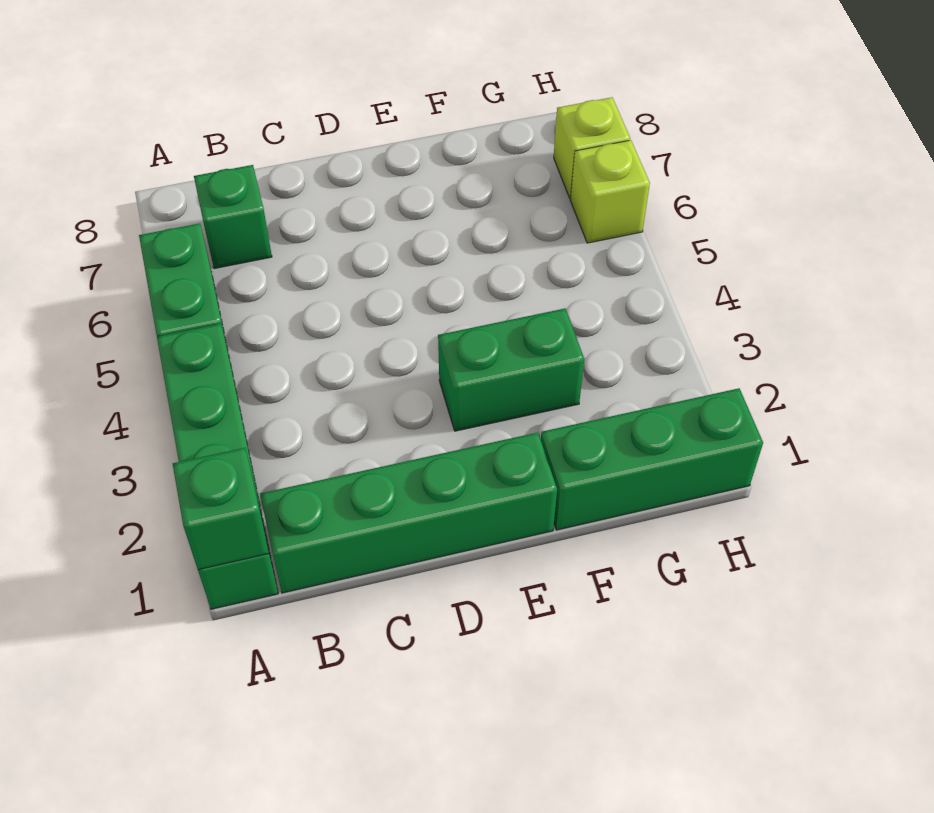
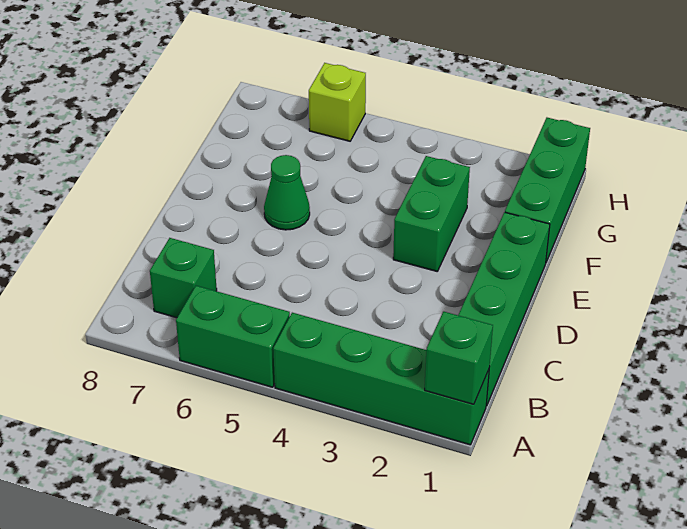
none -> green 1x1 cone [264,155,310,230]
lime 1x1 brick [554,97,630,198] -> none

